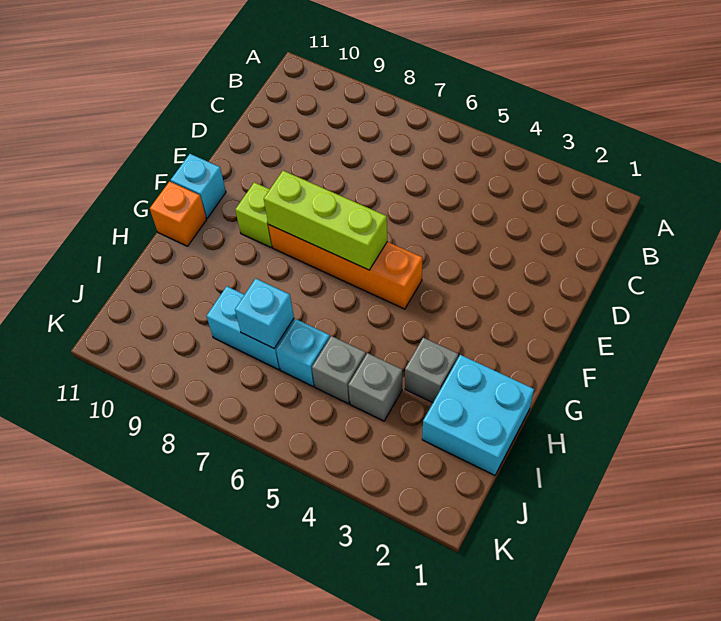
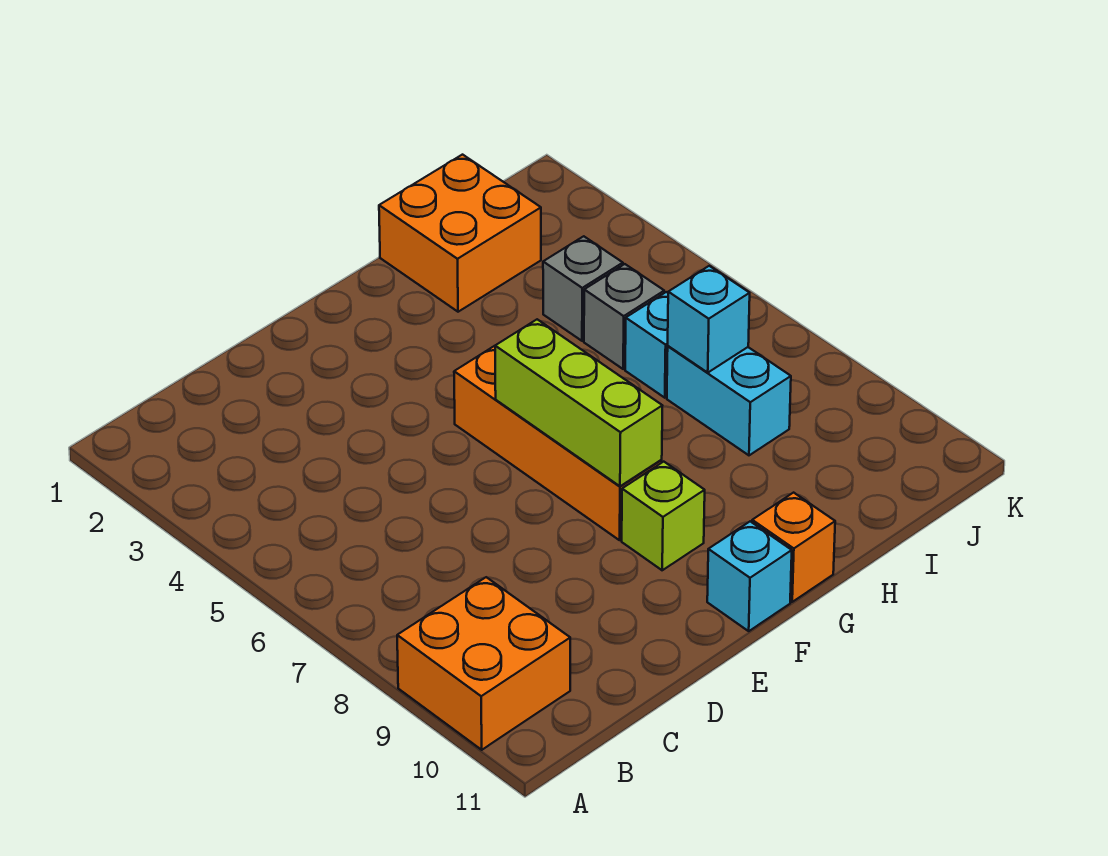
none -> orange 2x2 brick [397,577,570,750]
cyan 2x2 brick [422,355,534,475] -> orange 2x2 brick [379,155,541,312]
grey 1x1 brick [405,338,458,403] -> none

